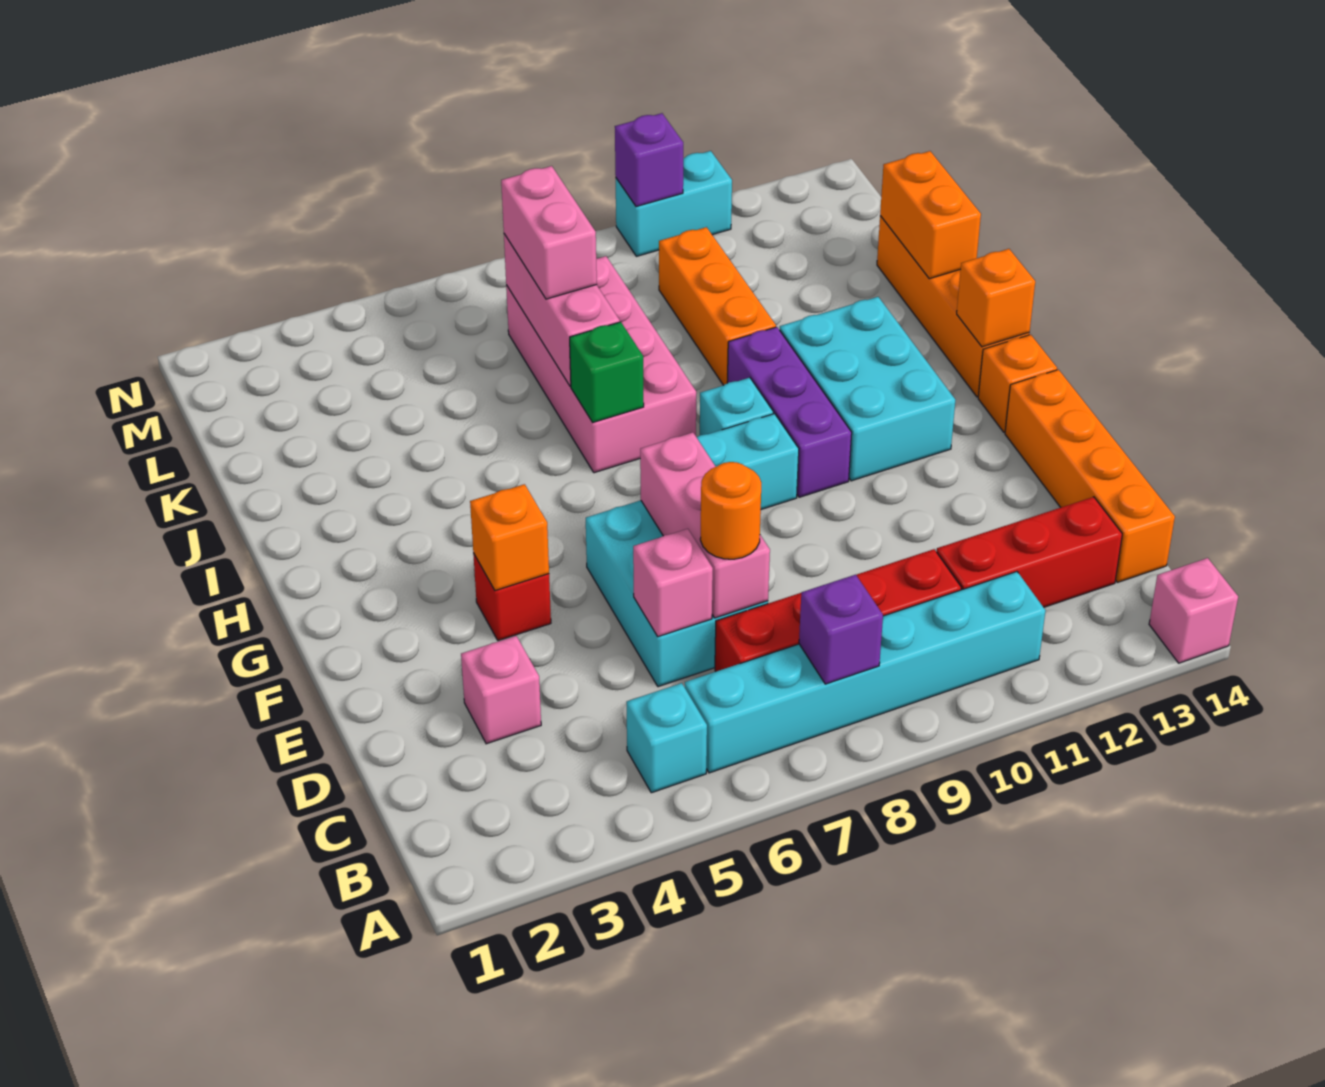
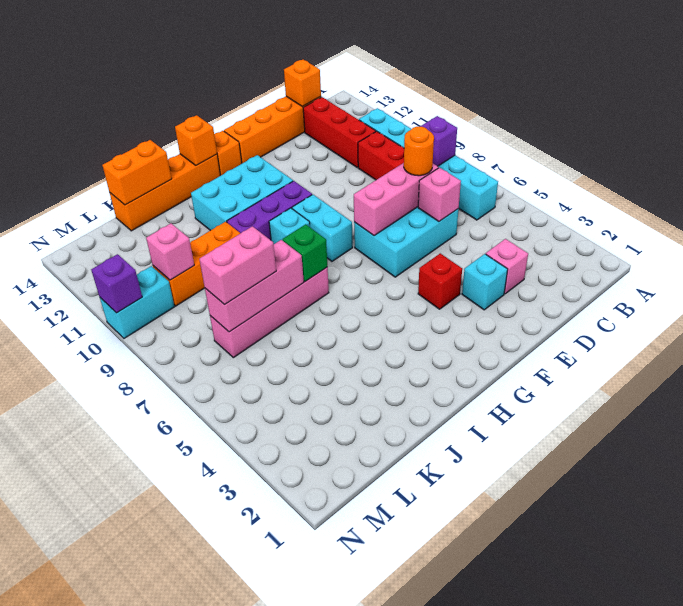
pink 1x1 brick [1149,558,1238,663] -> pink 1x1 brick moved to [146,223,194,280]
cyan 1x1 brick [626,683,707,793] -> cyan 1x1 brick moved to [462,254,508,310]
orange 1x1 brick [470,484,549,591] -> orange 1x1 brick moved to [284,60,321,106]
pink 2x4 brick [506,256,696,473] -> pink 1x4 brick [210,267,329,358]
cyan 1x2 brick [616,151,732,256] -> cyan 1x2 brick turned to [100,266,174,338]

